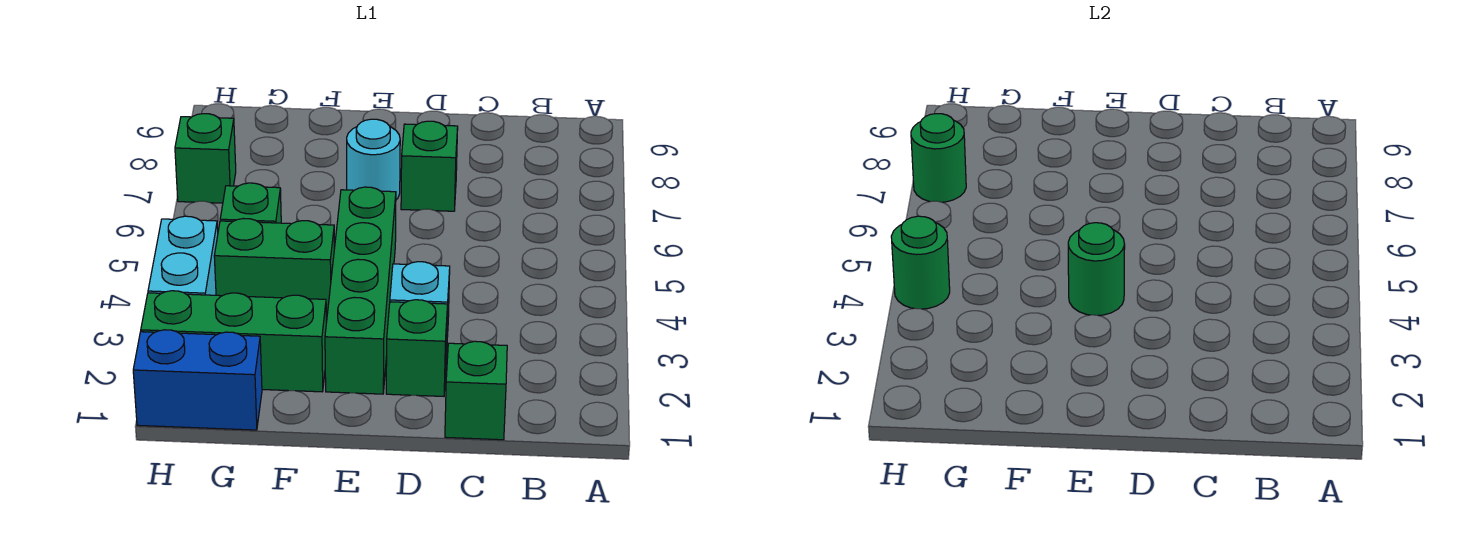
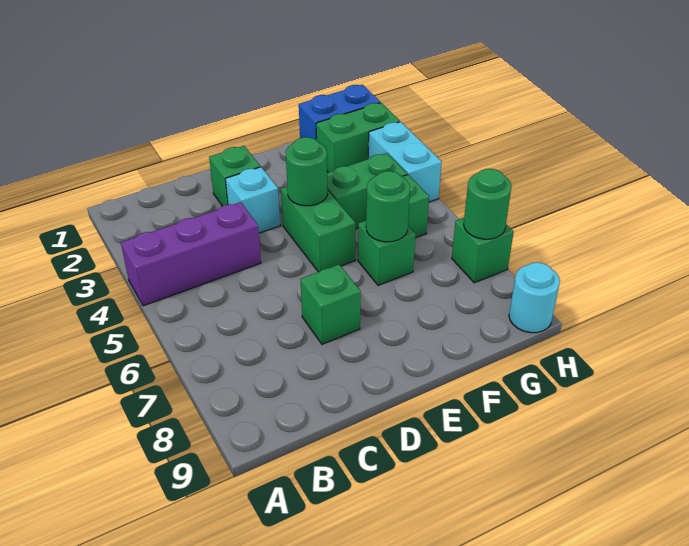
none -> purple 1x3 brick [121,202,261,306]
green 1x1 brick [445,341,507,440] -> green 1x1 brick moved to [358,221,416,285]
green 1x4 brick [325,187,396,394] -> green 1x2 brick [281,187,356,272]
cyan 1x1 round brick [347,119,400,200] -> cyan 1x1 round brick moved to [509,262,560,333]
green 1x3 brick [141,291,326,392] -> green 1x2 brick [316,103,400,173]
green 1x1 round brick [891,216,950,309] -> green 1x1 round brick moved to [366,171,410,242]

